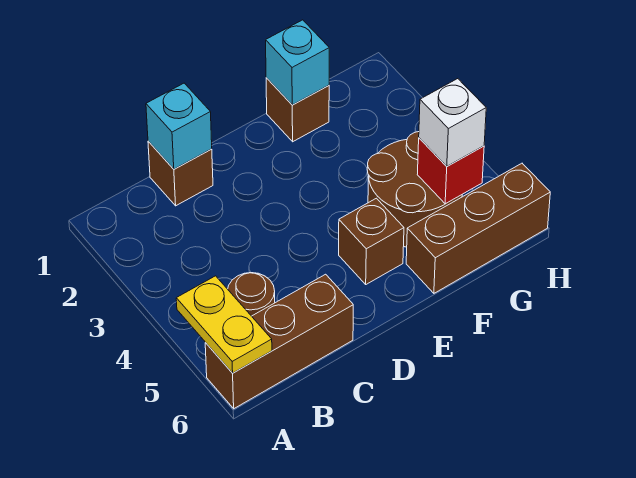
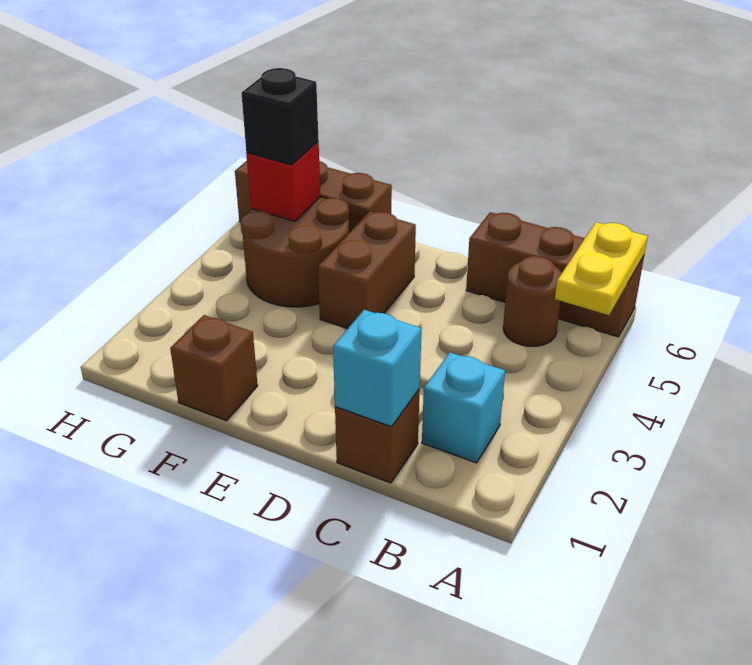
brown 1x1 brick [339,198,404,284] -> brown 1x2 brick [318,211,416,329]
cyan 1x1 brick [266,20,329,105] -> cyan 1x1 brick moved to [422,352,505,463]
white 1x1 brick [419,79,486,166] -> black 1x1 brick [241,68,319,165]

